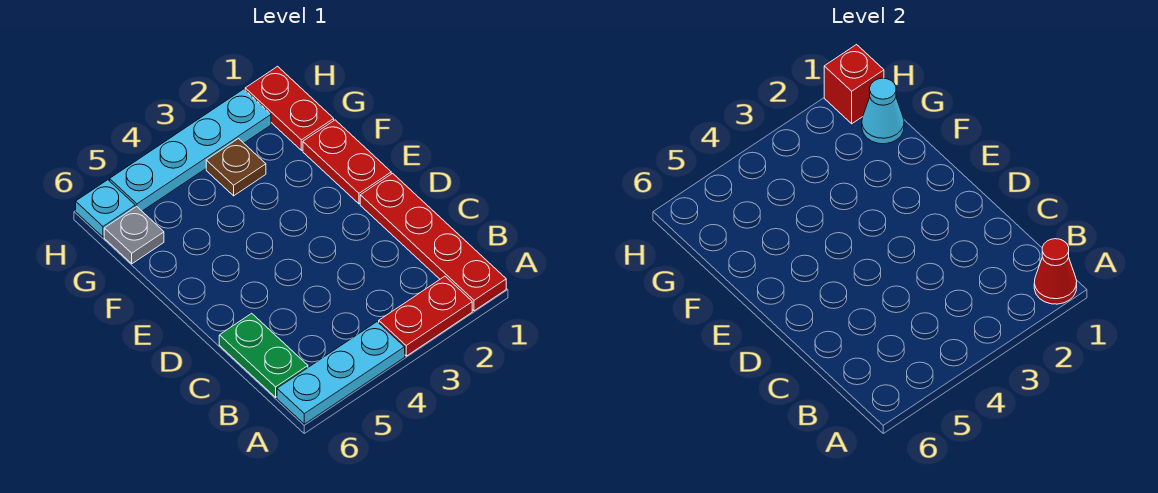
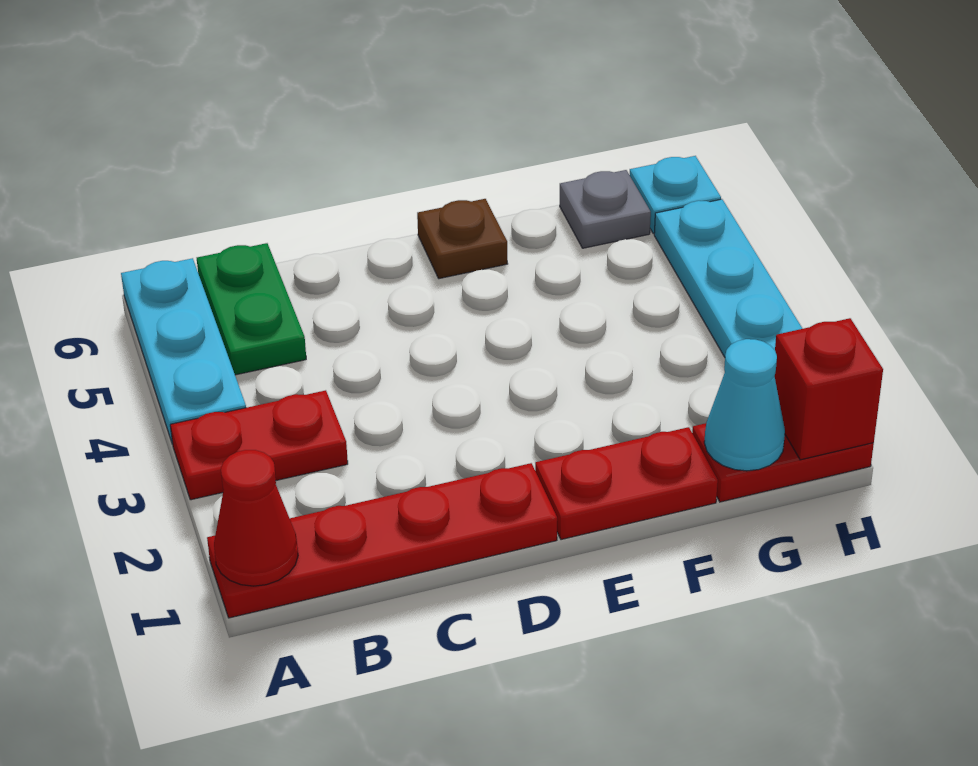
red 1x2 plate [379,276,472,356] -> red 1x2 plate turned to [170,390,348,500]
green 1x2 plate [219,313,308,397] -> green 1x2 plate turned to [197,243,306,375]
brown 1x1 plate [206,139,266,196] -> brown 1x1 plate moved to [417,199,508,279]

